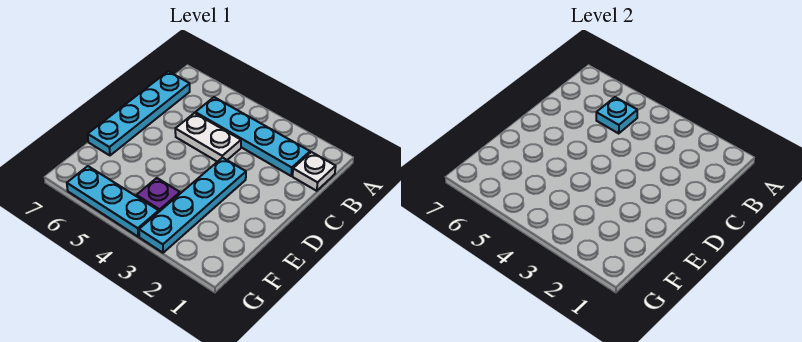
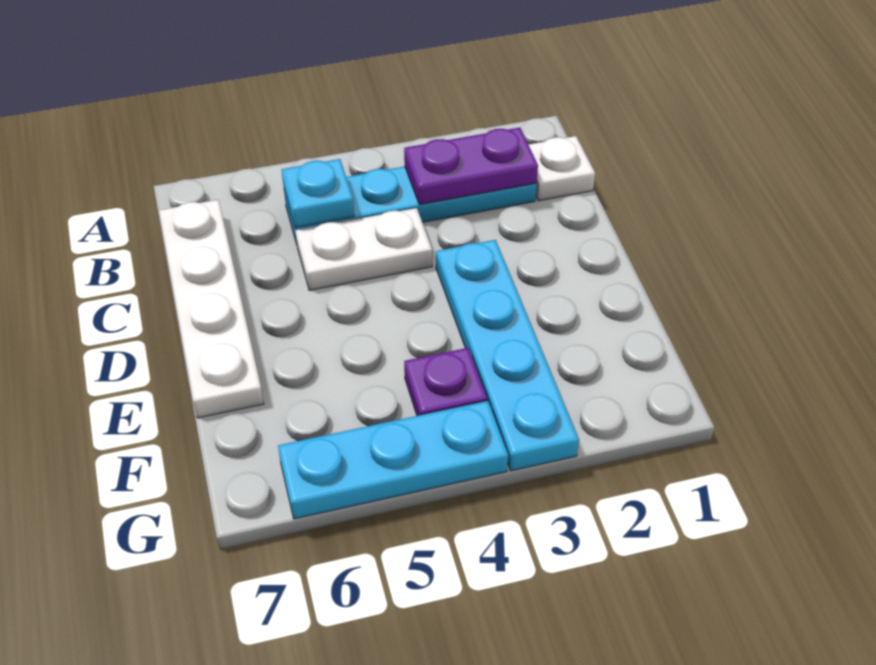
none -> purple 1x2 plate [404,127,538,205]
cyan 1x4 plate [88,71,190,155] -> white 1x4 plate [159,200,264,418]

